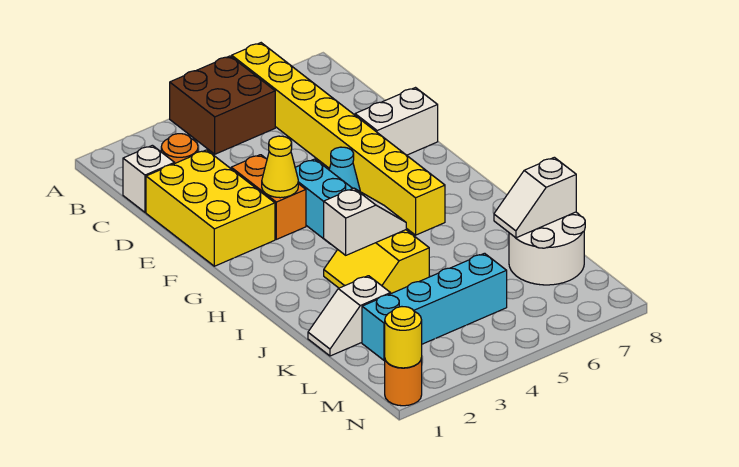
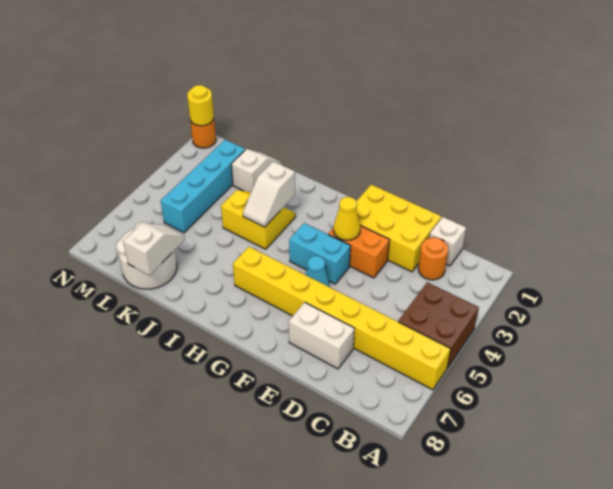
white 1x2 brick [355,88,438,155] -> white 1x2 brick turned to [289,302,354,369]

